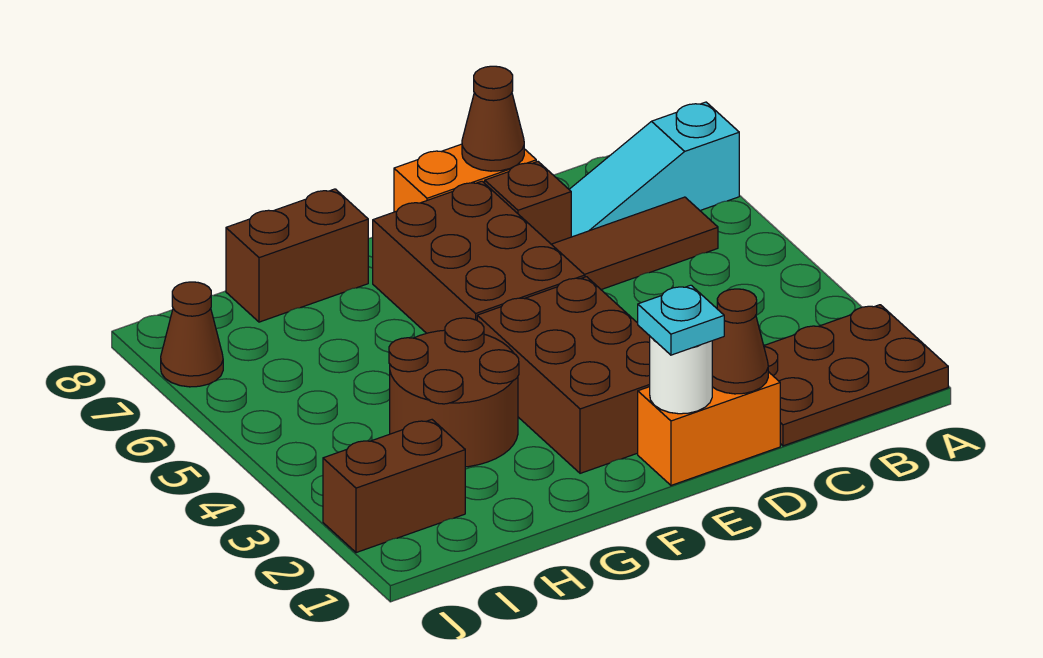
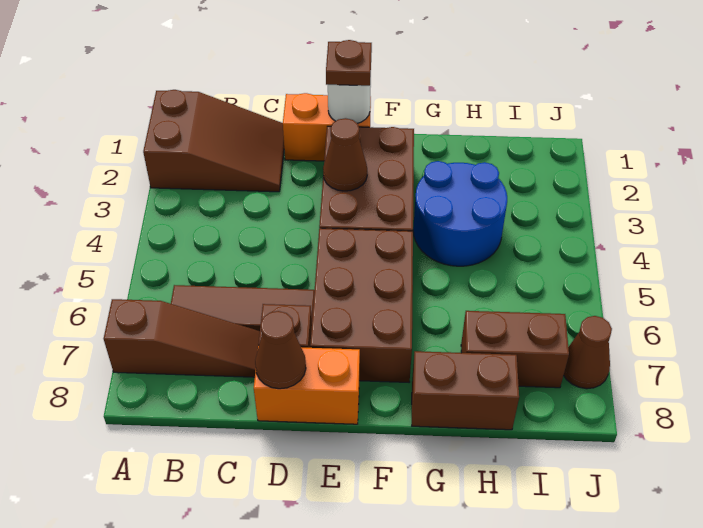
brown 2x3 plate [764,305,948,446] -> brown 2x3 slope [143,90,284,192]
cyan 1x3 slope [569,102,739,237] -> brown 1x3 slope [104,299,260,377]
brown 1x1 cone [712,289,768,394] -> brown 1x1 cone moved to [323,118,367,191]
cyan 1x1 plate [638,285,724,355] -> brown 1x1 plate [326,40,372,86]
brown 2x2 round brick [389,318,519,467] -> blue 2x2 round brick [413,161,507,266]
brown 1x2 brick [323,420,465,553] -> brown 1x2 brick moved to [461,311,569,388]

